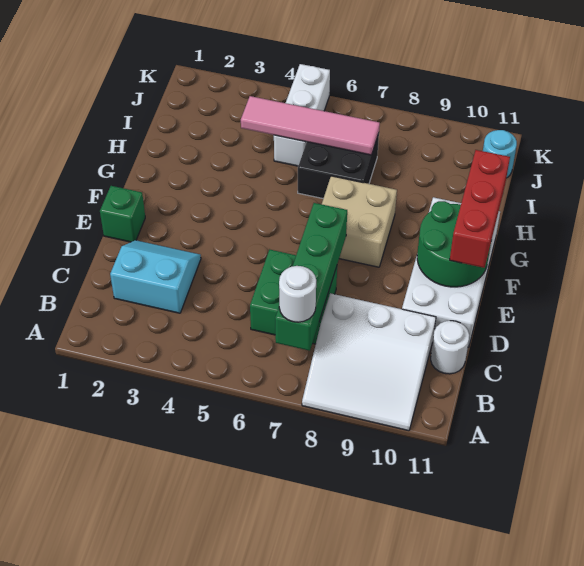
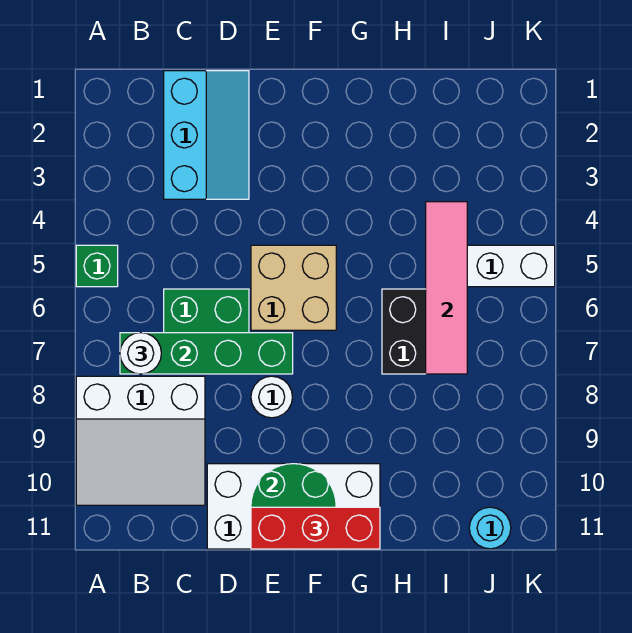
white 3x3 slope [302,293,436,431] -> white 3x3 slope turned to [76,376,205,505]
cyan 2x2 slope [110,240,201,313] -> cyan 2x3 slope [164,71,249,199]
white 1x1 round brick [431,321,469,374] -> white 1x1 round brick moved to [251,376,292,418]
green 1x1 brick [100,186,145,242] -> green 1x1 brick moved to [76,245,118,287]
tan 2x2 brick [322,176,397,267] -> tan 2x2 brick moved to [251,245,336,330]

